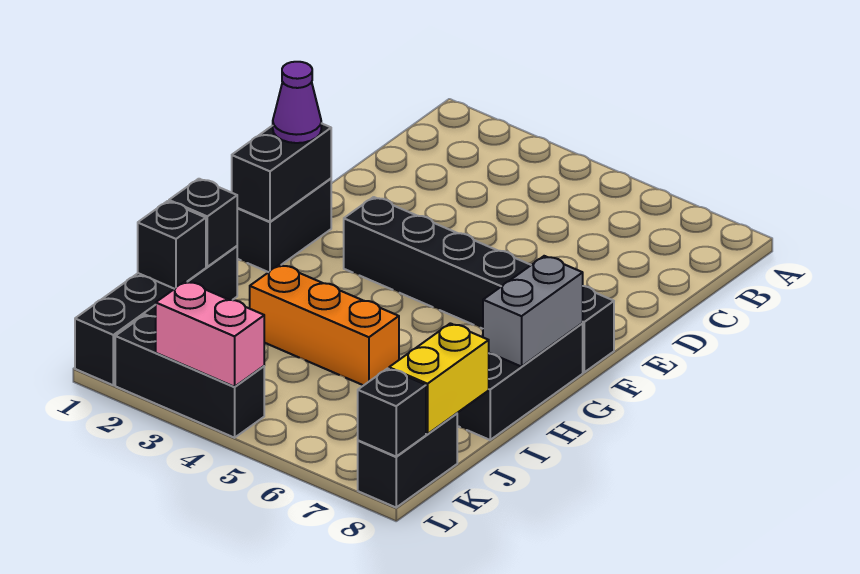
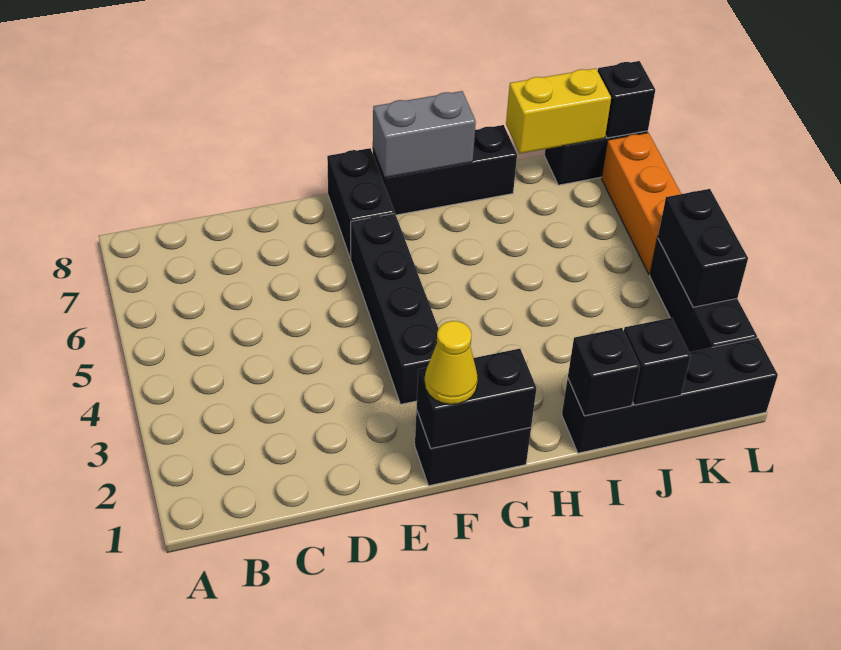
purple 1x1 cone [273,62,321,143] -> yellow 1x1 cone [425,321,478,404]
orange 1x3 brick [250,264,399,385] -> orange 1x3 brick moved to [602,133,681,275]
pink 1x2 brick [156,281,264,387] -> black 1x2 brick [658,189,748,307]

